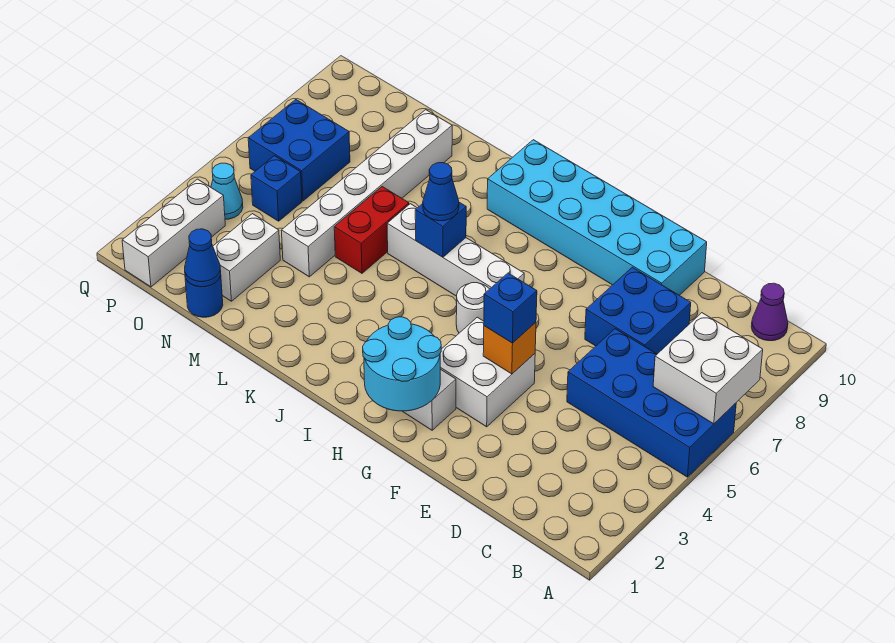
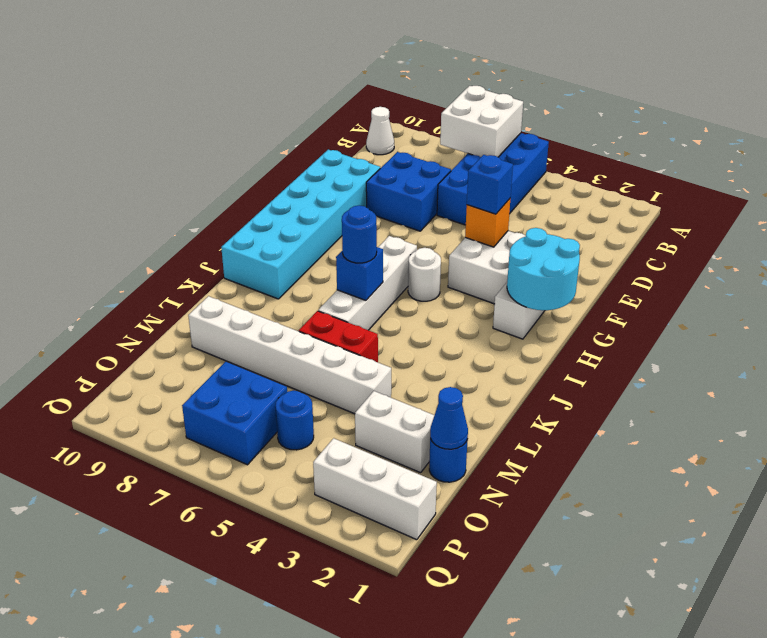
purple 1x1 cone [751,283,788,341] -> white 1x1 cone [366,107,394,155]
blue 1x1 cone [423,163,459,221] -> blue 1x1 round brick [342,205,377,263]
blue 1x1 brick [251,156,302,221] -> blue 1x1 round brick [275,391,314,450]
cyan 1x1 cone [211,163,243,219] -> none

